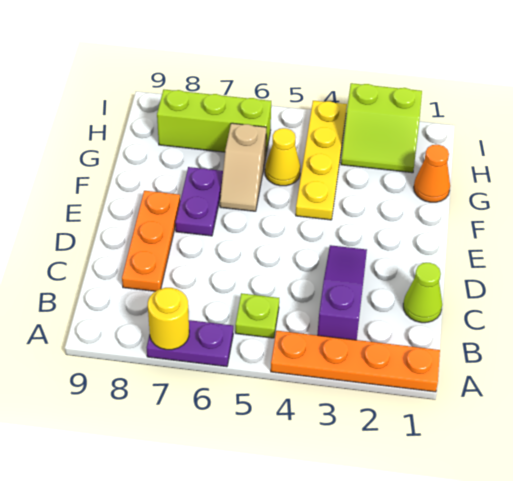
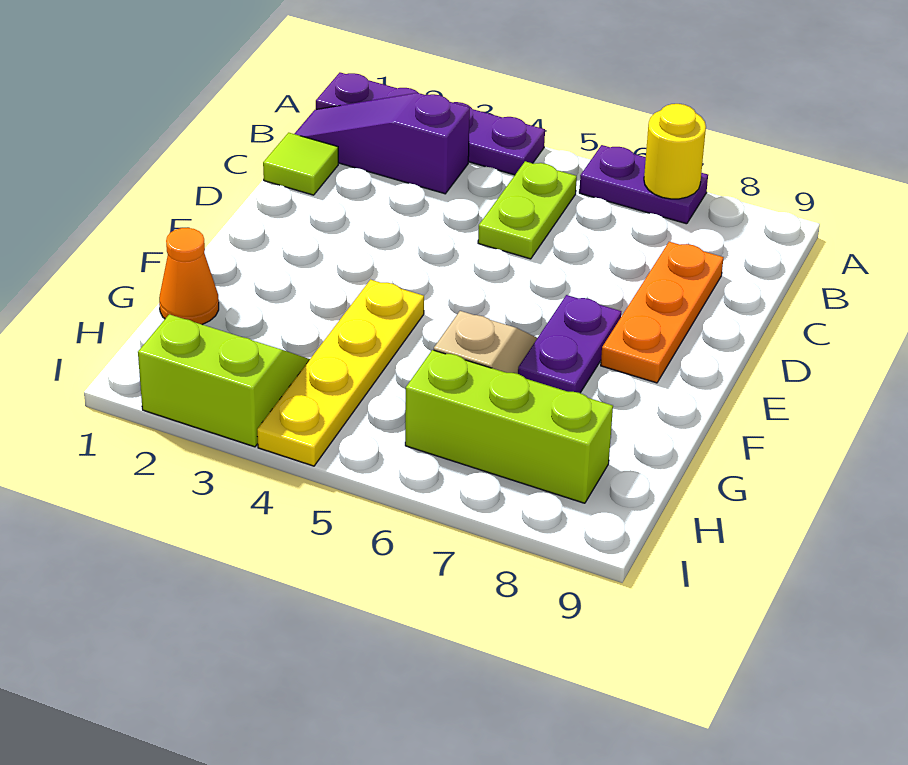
orange 1x4 plate [271,331,440,392] -> purple 1x4 plate [316,72,545,175]
purple 1x3 slope [317,245,367,340] -> purple 1x3 slope turned to [294,93,470,194]
lime 1x1 plate [235,293,279,338] -> lime 1x2 plate [478,161,577,259]
lime 1x1 cone [403,263,442,323] -> lime 1x1 tile [263,133,338,195]
yellow 1x1 cone [265,128,301,186] -> none

